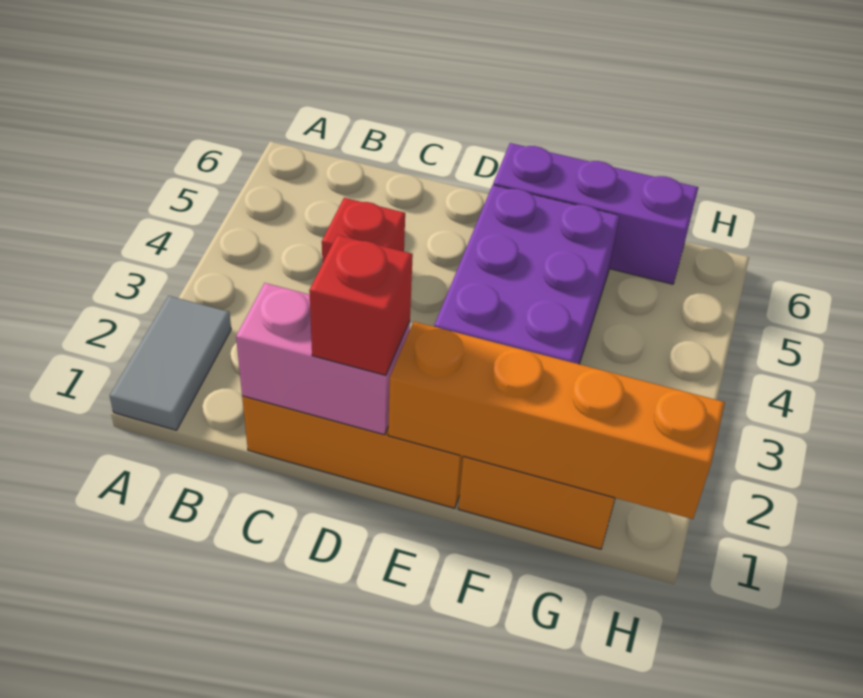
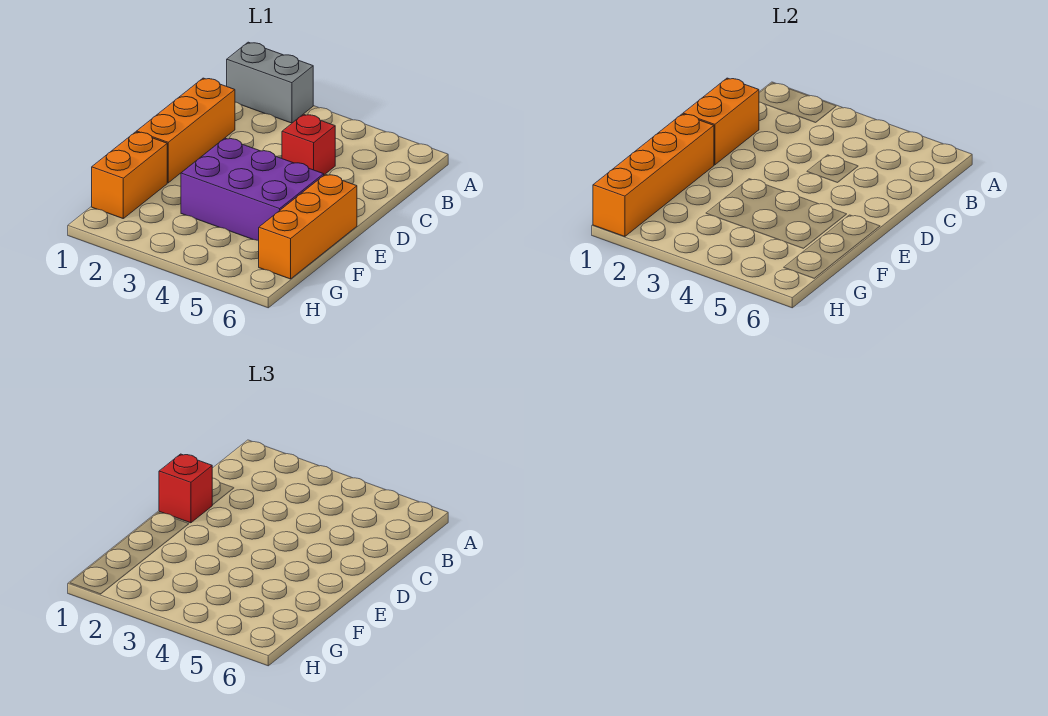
grey 1x2 tile [110,296,231,430] -> grey 1x2 brick [227,42,313,123]
pink 1x2 brick [236,283,410,435] -> orange 1x2 brick [683,78,759,165]
purple 1x3 brick [493,143,698,284] -> orange 1x3 brick [259,174,357,279]

